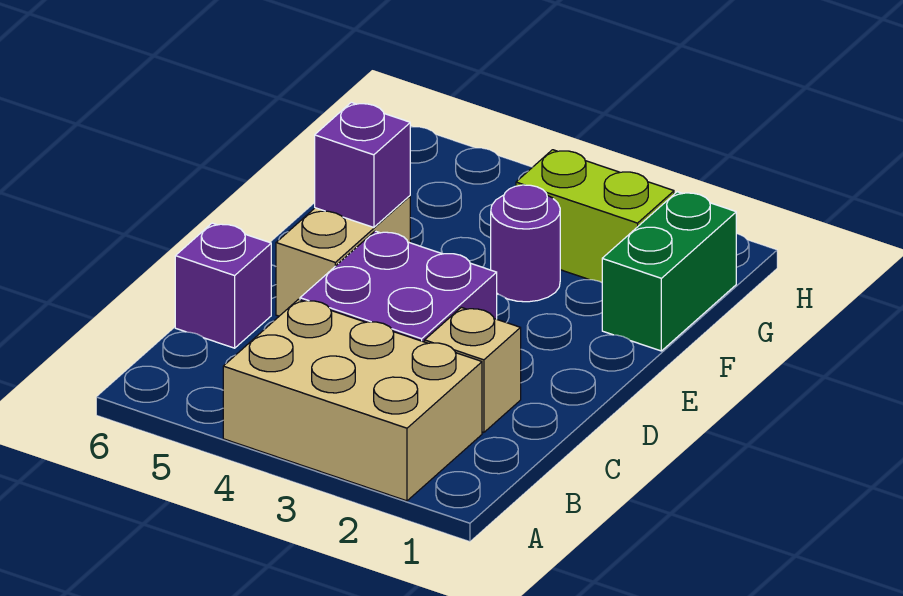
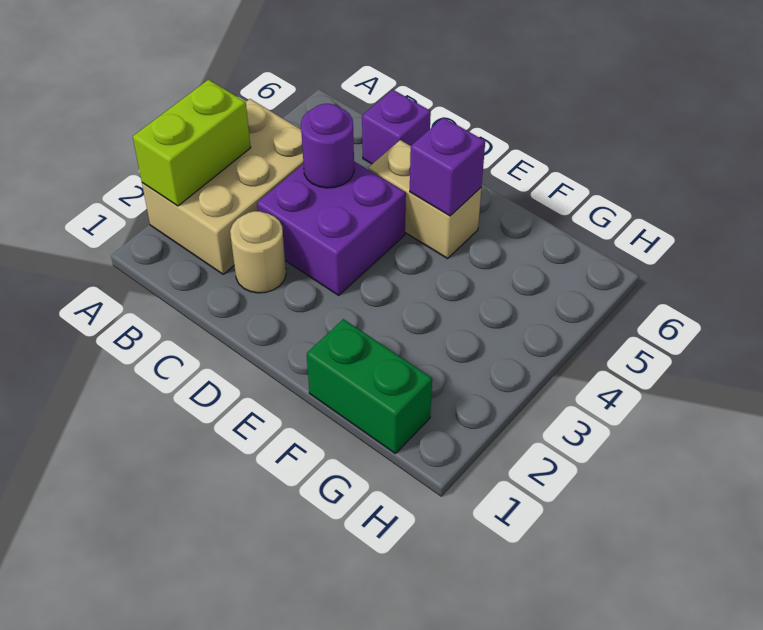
tan 1x1 brick [425,307,521,432] -> tan 1x1 round brick [230,211,286,293]
purple 1x1 round brick [491,185,560,302] -> purple 1x1 round brick moved to [301,104,354,188]
lime 1x2 brick [516,150,674,282] -> lime 1x2 brick moved to [133,80,251,206]

